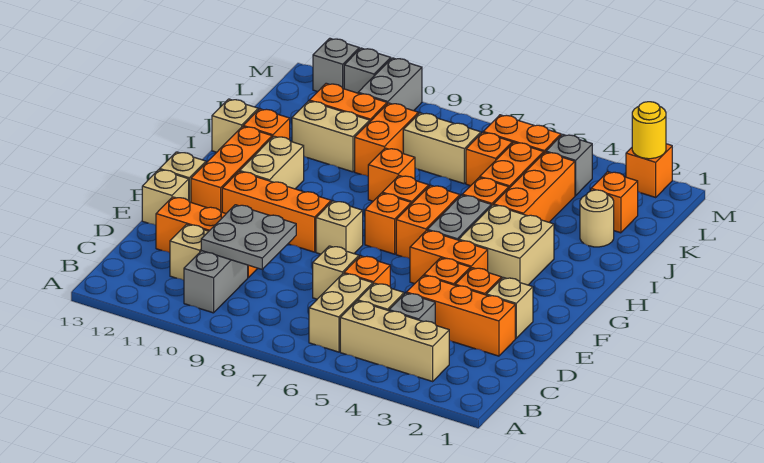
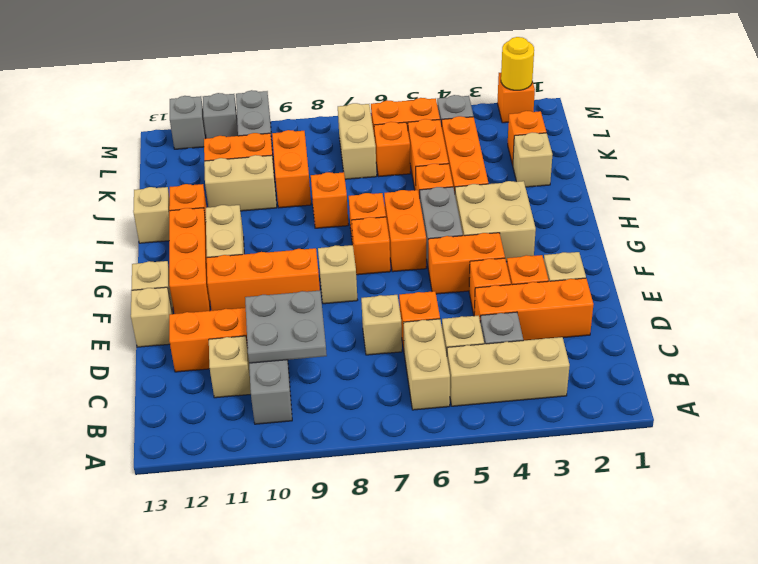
tan 1x1 round brick [580,190,614,247] -> tan 1x1 brick [513,132,553,187]
tan 1x2 brick [403,113,481,184] -> tan 1x2 brick turned to [338,103,377,179]

